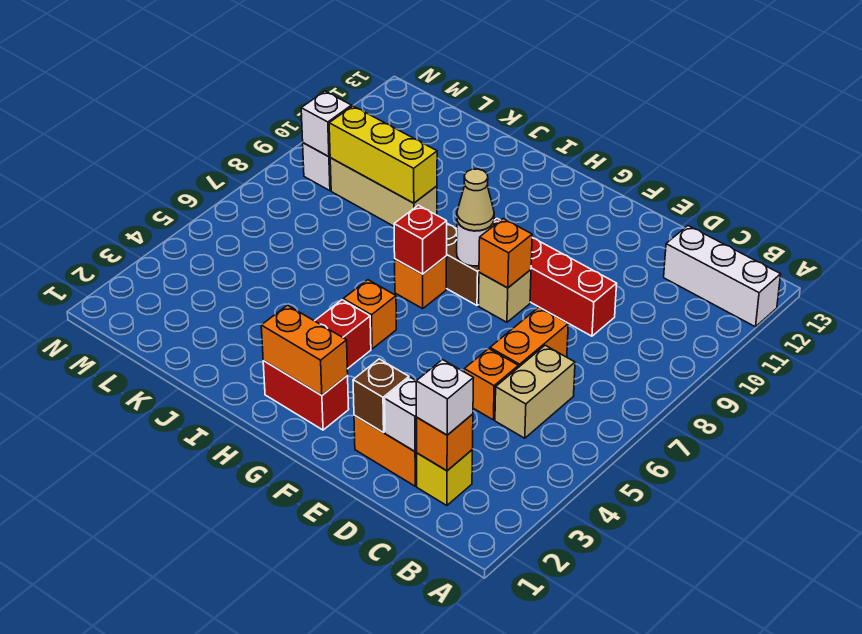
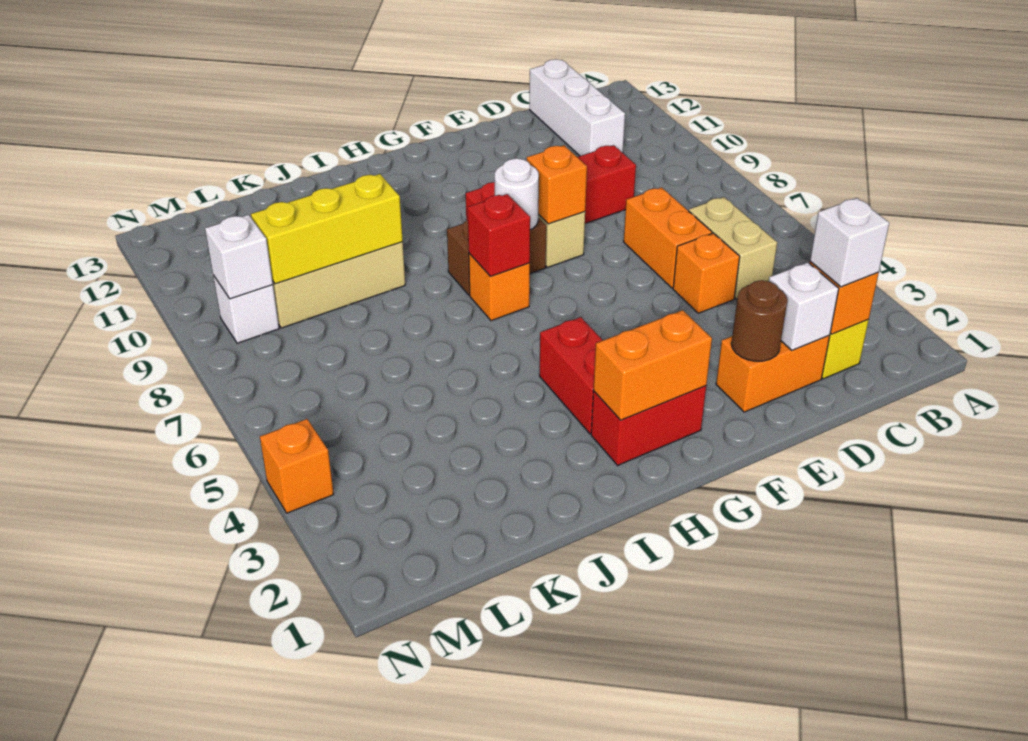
white 1x3 brick [664,226,781,327] -> white 1x3 brick turned to [530,59,625,156]
brown 1x1 brick [353,359,409,433] -> brown 1x1 round brick [731,280,787,361]
tan 1x1 cone [457,169,494,231] -> none
orange 1x1 brick [343,280,396,349] -> orange 1x1 brick moved to [260,419,334,513]

